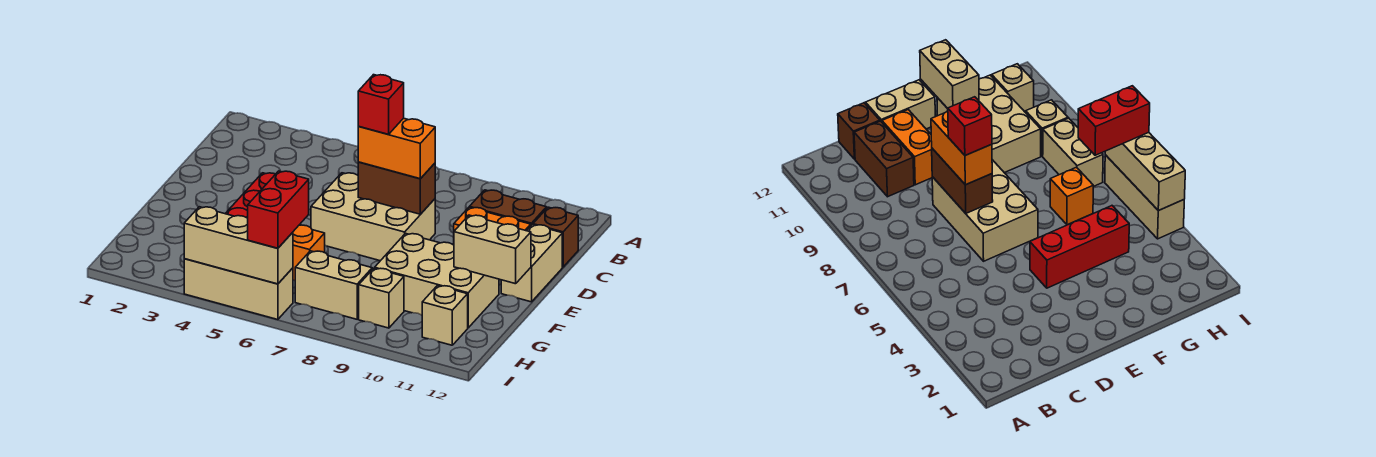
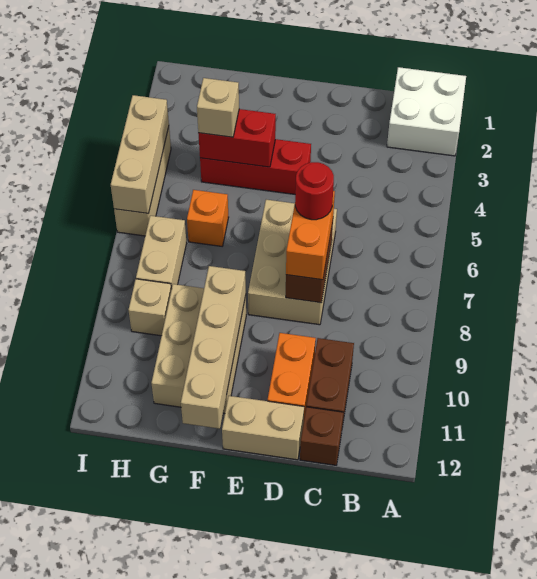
none -> white 2x2 brick [387,67,466,156]
red 1x1 brick [358,75,404,134] -> red 1x1 round brick [295,162,334,220]
tan 1x2 brick [454,215,531,284] -> tan 1x4 brick [181,266,246,429]
red 1x2 brick [248,171,309,248] -> red 1x2 brick moved to [198,109,276,167]
tan 1x1 brick [422,286,468,345] -> tan 1x1 brick moved to [197,78,239,137]

